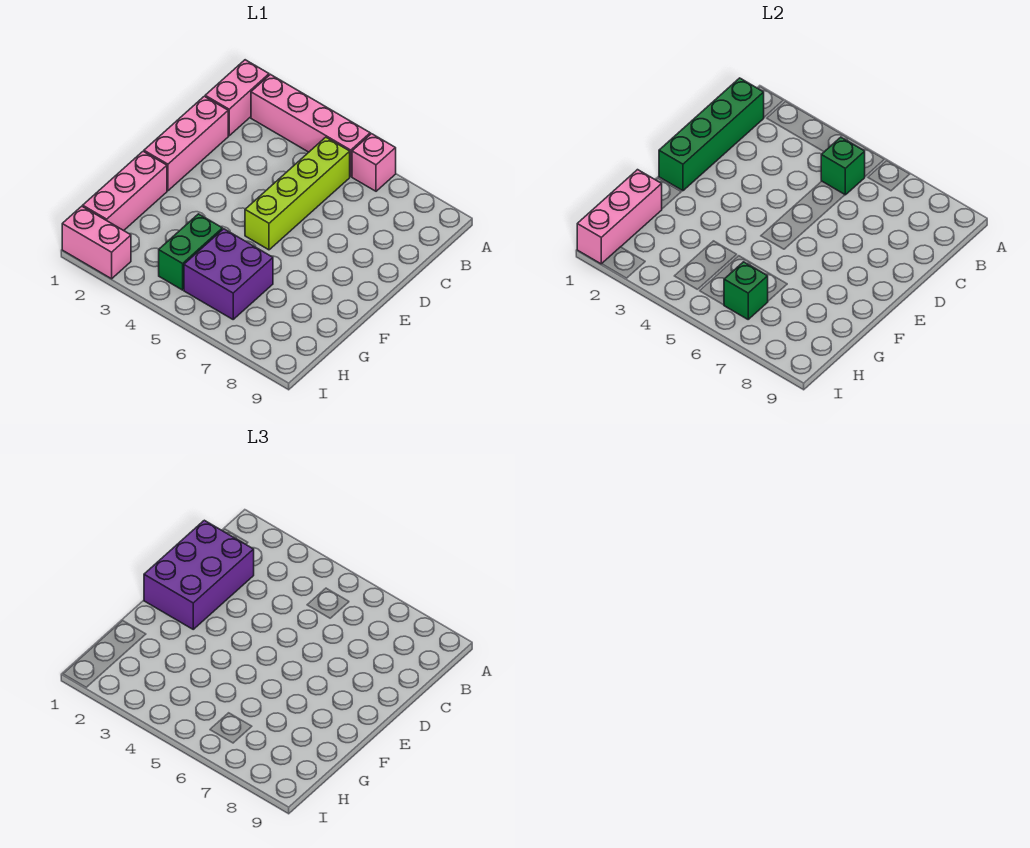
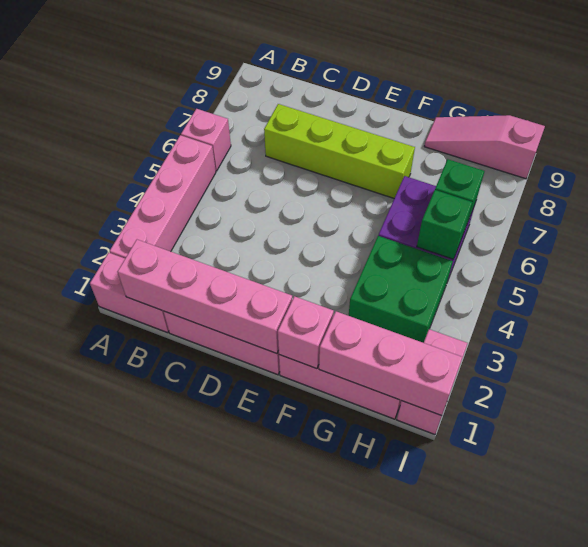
green 1x4 brick [659,78,764,191] -> pink 1x4 brick [117,240,292,354]
lime 1x4 brick [245,137,350,250] -> lime 1x4 brick moved to [264,104,415,198]
green 1x1 brick [821,137,865,195] -> green 1x1 brick moved to [417,190,473,259]
purple 2x3 brick [144,520,254,629] -> none
none -> pink 1x1 brick [278,296,334,369]
green 1x2 brick [159,214,222,290] -> green 2x2 brick [349,236,453,343]
none -> pink 1x3 slope [424,115,545,179]

